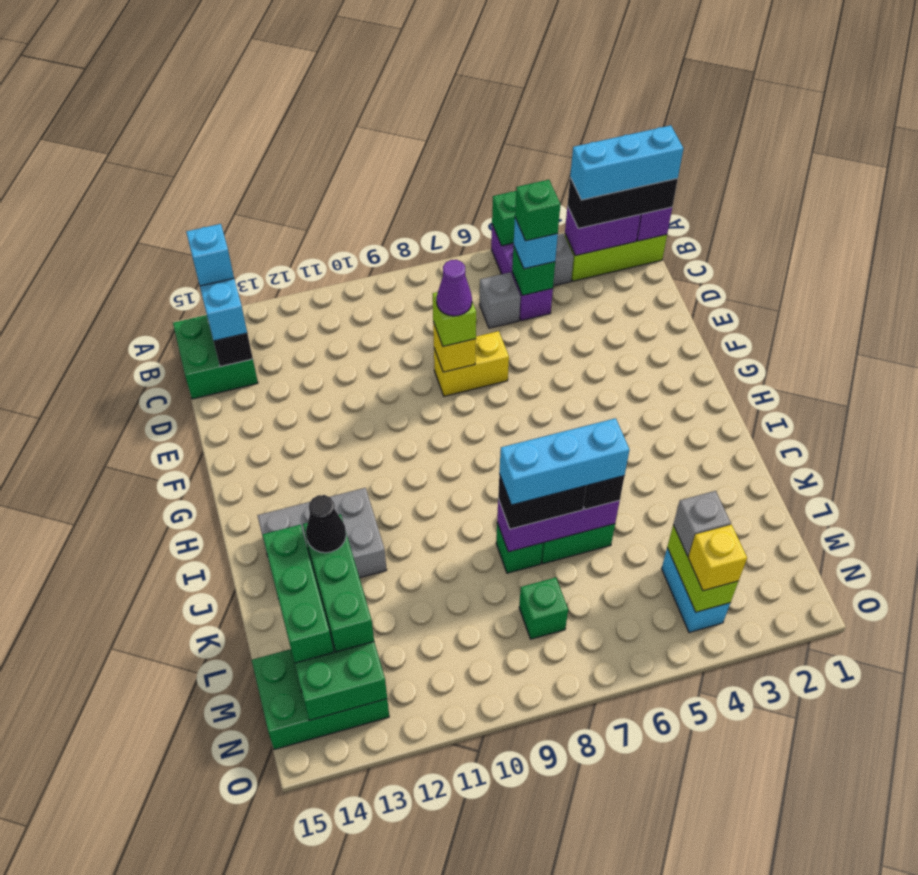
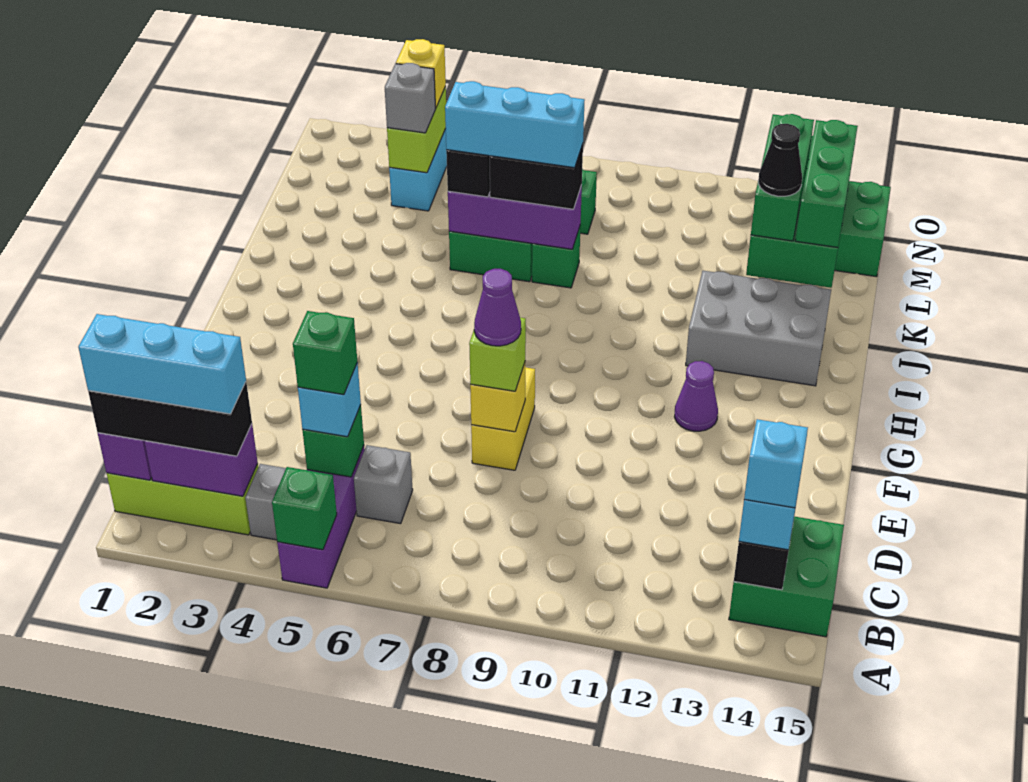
yellow 1x2 brick [434,331,509,396] -> yellow 1x2 brick turned to [471,367,535,470]
none -> purple 1x1 cone [675,361,718,431]

